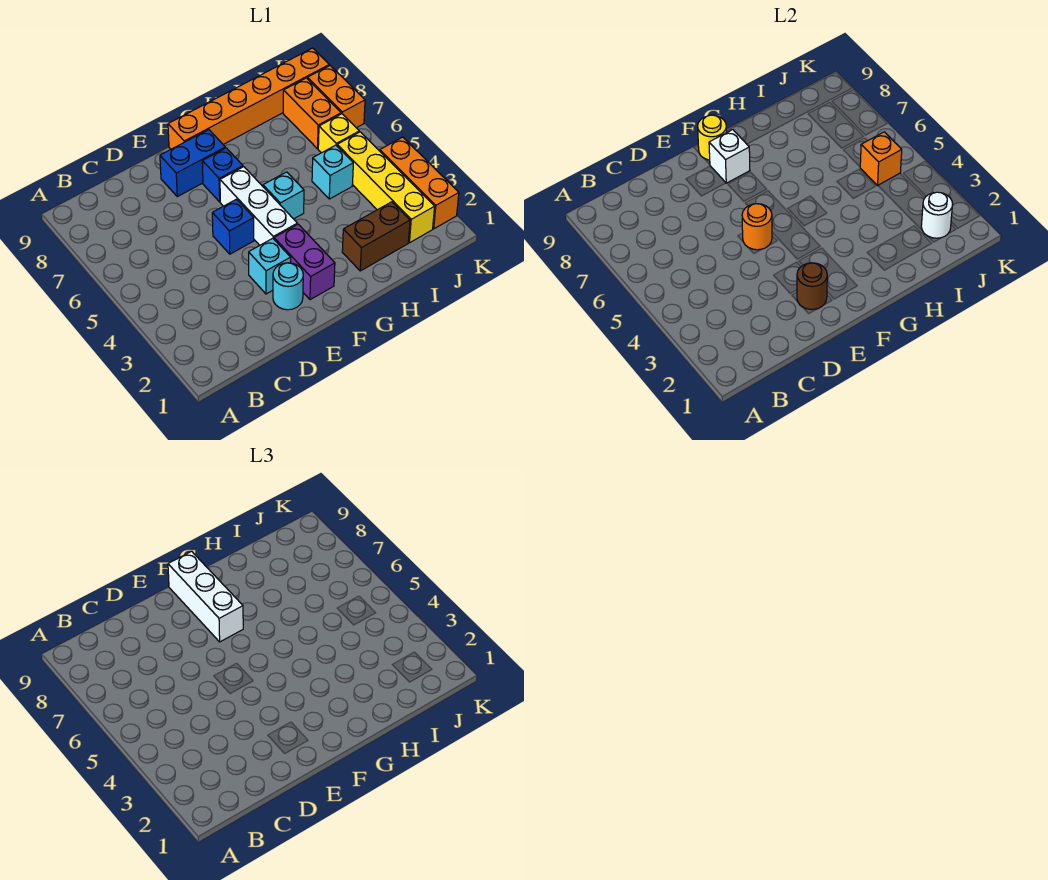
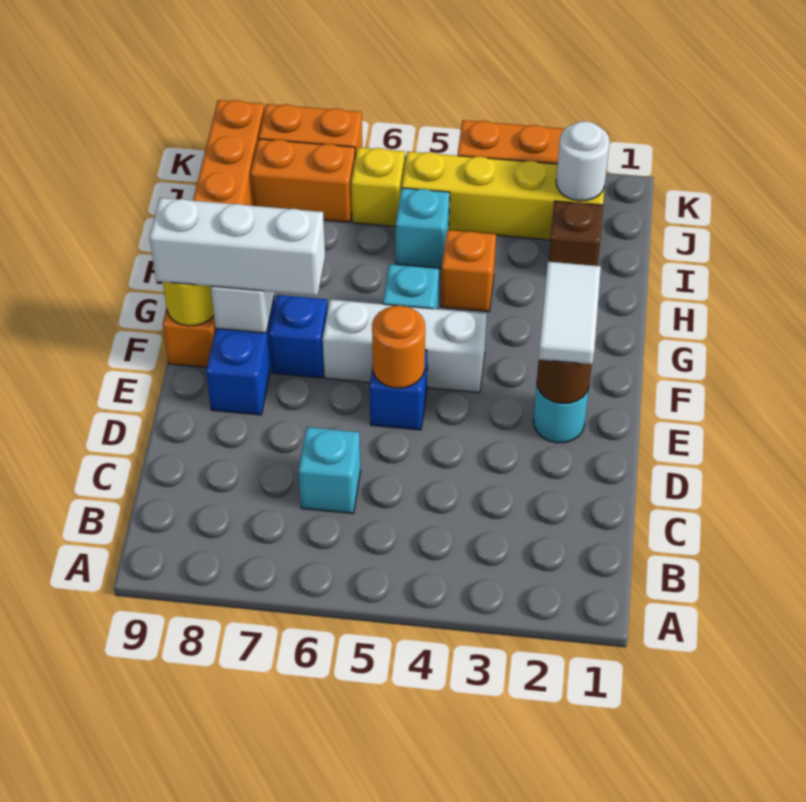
none -> white 1x2 tile [538,262,601,364]
cyan 1x1 brick [249,238,291,294] -> cyan 1x1 brick moved to [299,427,361,514]
purple 1x2 brick [274,224,335,300] -> none
brown 1x2 brick [342,202,410,271] -> brown 1x1 brick [549,201,603,266]
orange 1x1 brick [860,132,902,185] -> orange 1x1 brick moved to [441,230,496,312]

